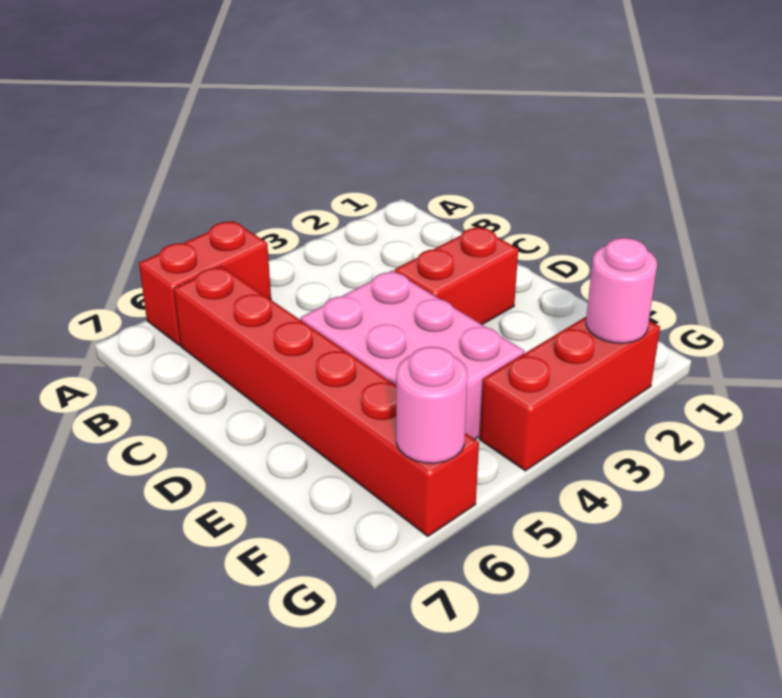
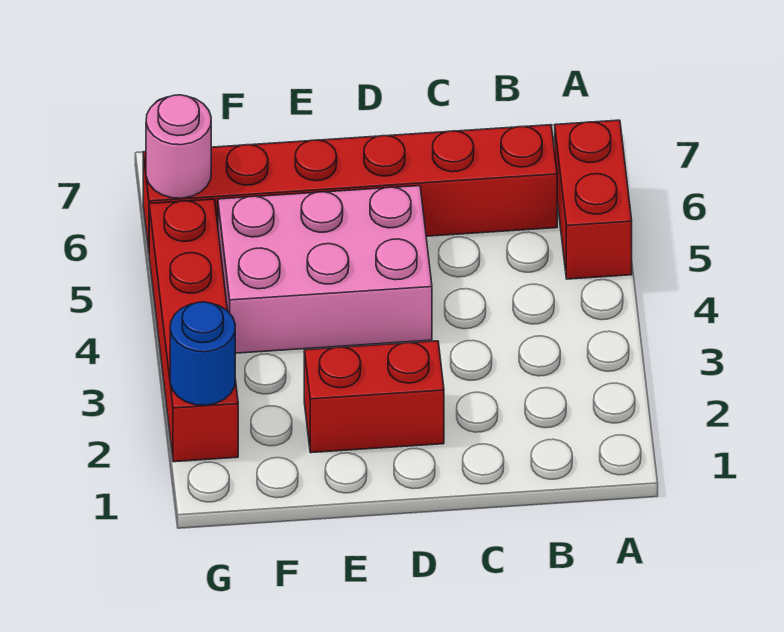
red 1x2 brick [395,227,518,324] -> red 1x2 brick turned to [304,341,444,453]
red 1x3 brick [479,317,660,471] -> red 1x4 brick [149,199,238,462]
pink 1x1 round brick [586,238,657,343] -> blue 1x1 round brick [170,302,235,405]

